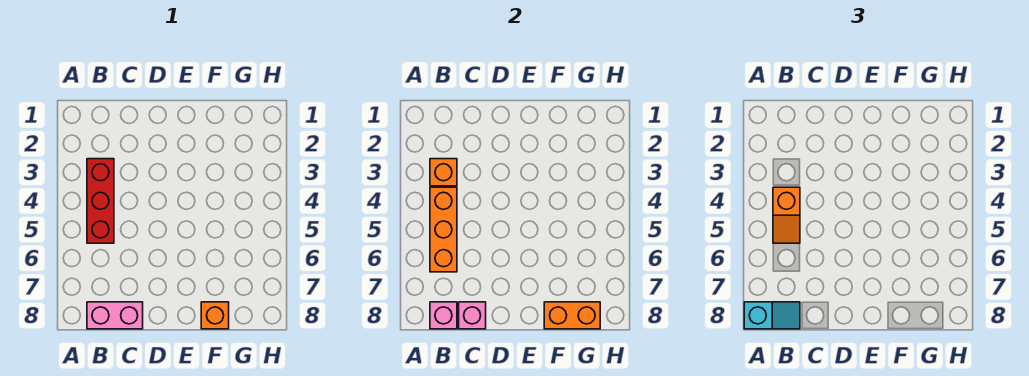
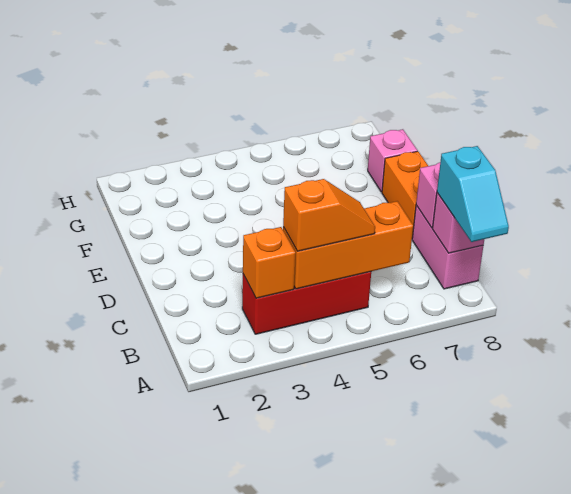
cyan 1x2 slope [744,302,800,329] -> cyan 1x2 slope turned to [437,146,509,242]
orange 1x1 brick [201,302,229,329] -> pink 1x1 brick [368,129,417,192]
orange 1x2 brick [544,302,600,329] -> orange 1x2 brick moved to [382,151,428,238]

